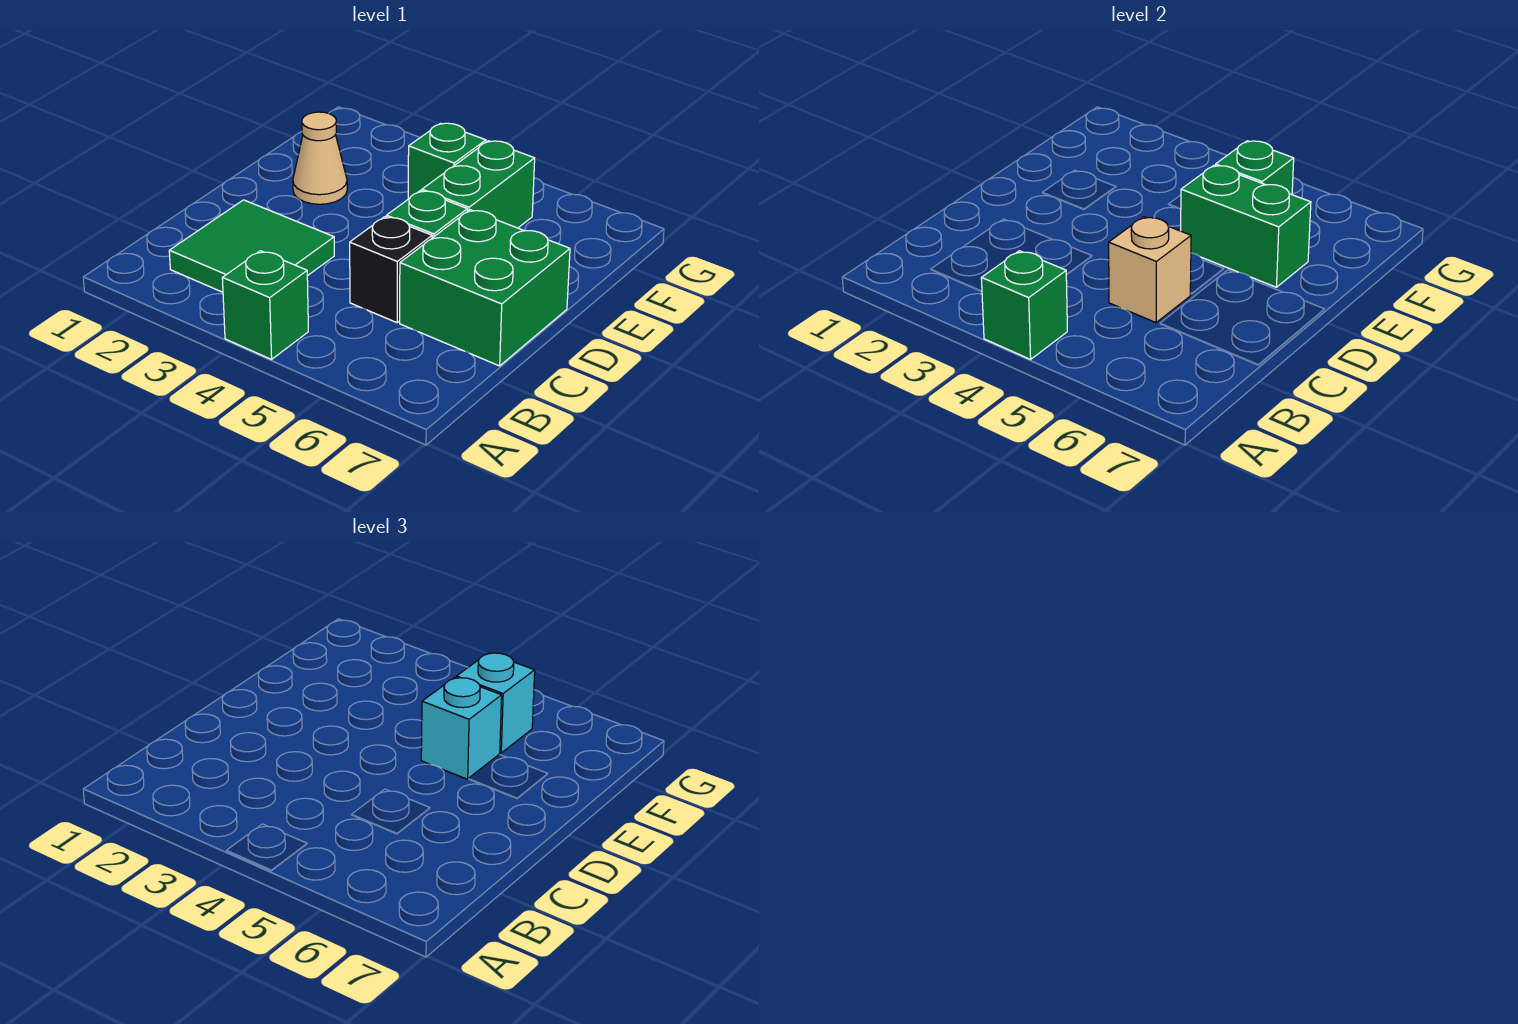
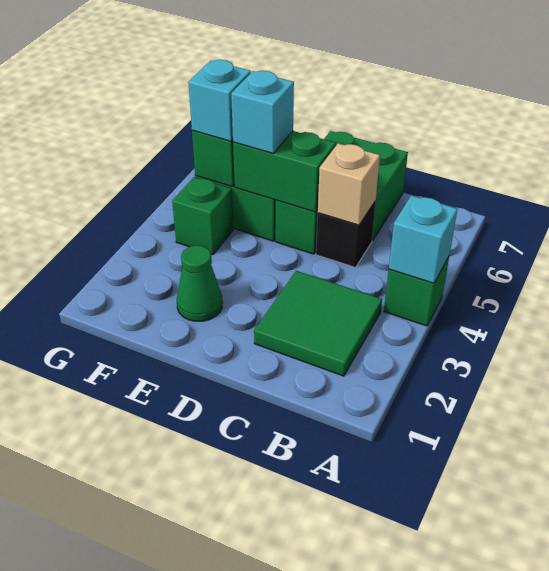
green 1x1 brick [981,251,1067,359] -> cyan 1x1 brick [389,195,457,283]
tan 1x1 cone [293,112,347,204] -> green 1x1 cone [177,246,223,321]
green 1x2 brick [1181,165,1311,287] -> green 1x2 brick turned to [233,131,336,212]

